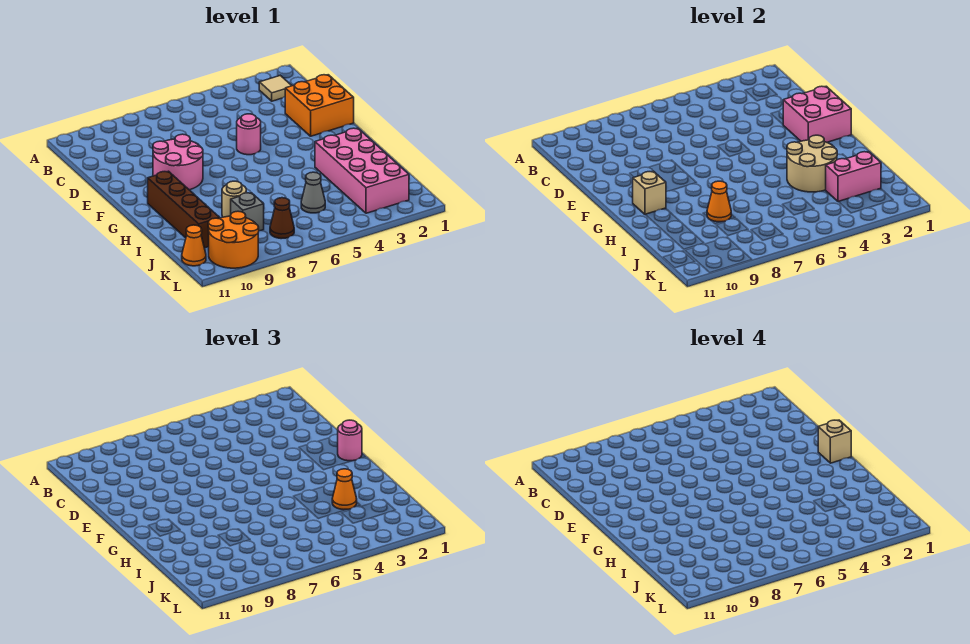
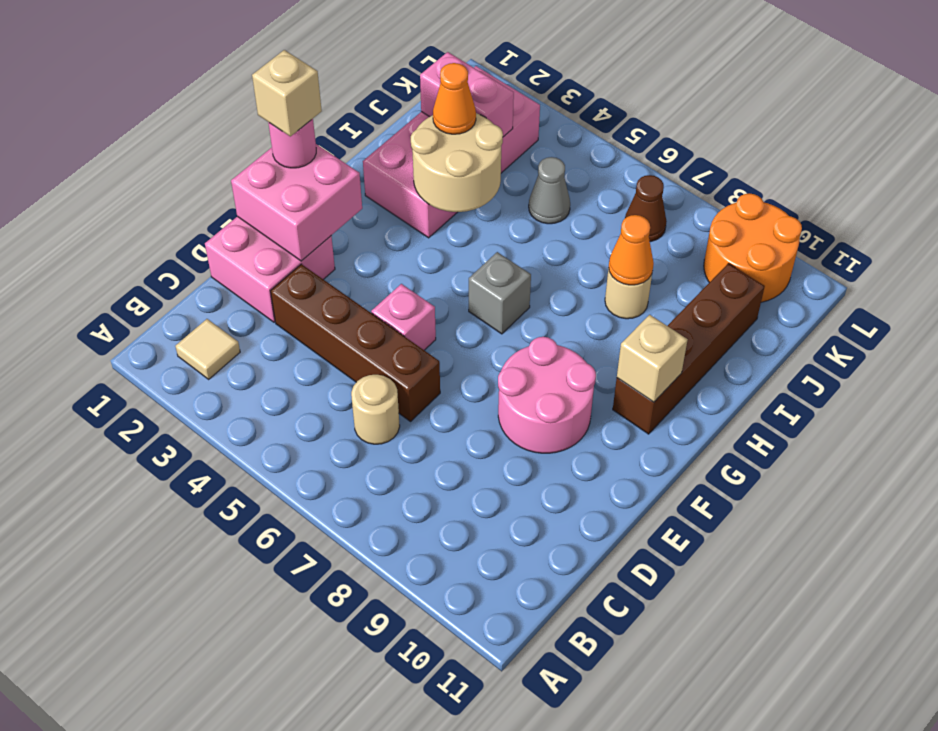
none -> tan 1x1 round brick [351,375,400,444]
orange 2x2 brick [285,75,354,136] -> pink 2x2 brick [205,216,335,322]
none -> brown 1x4 brick [271,264,440,421]
pink 1x1 round brick [237,114,261,155] -> pink 1x1 brick [371,284,436,350]
grey 1x1 brick [231,193,264,231] -> grey 1x1 brick moved to [469,252,531,334]
orange 1x1 cone [182,225,206,266] -> none

